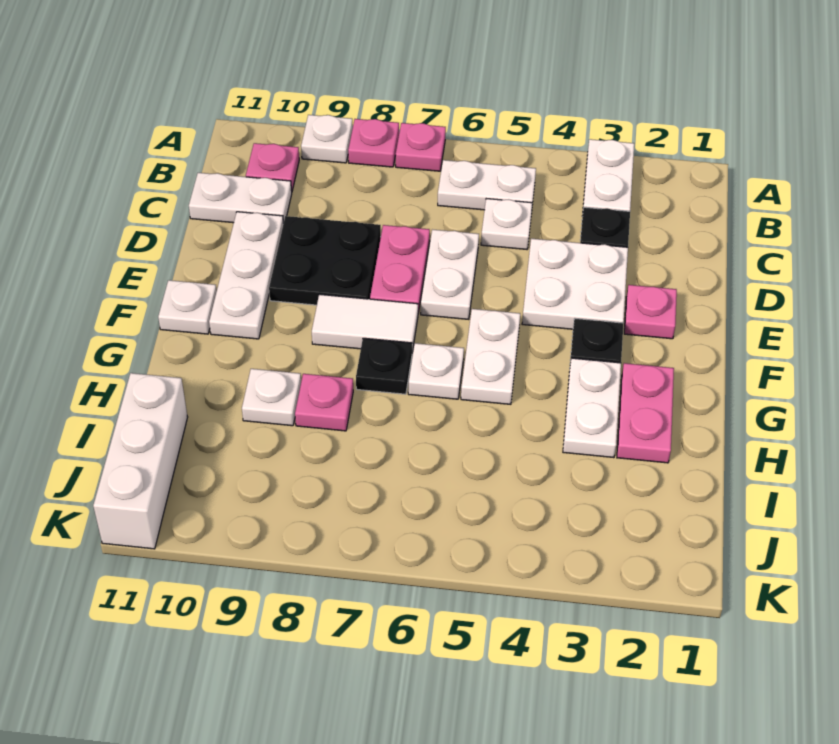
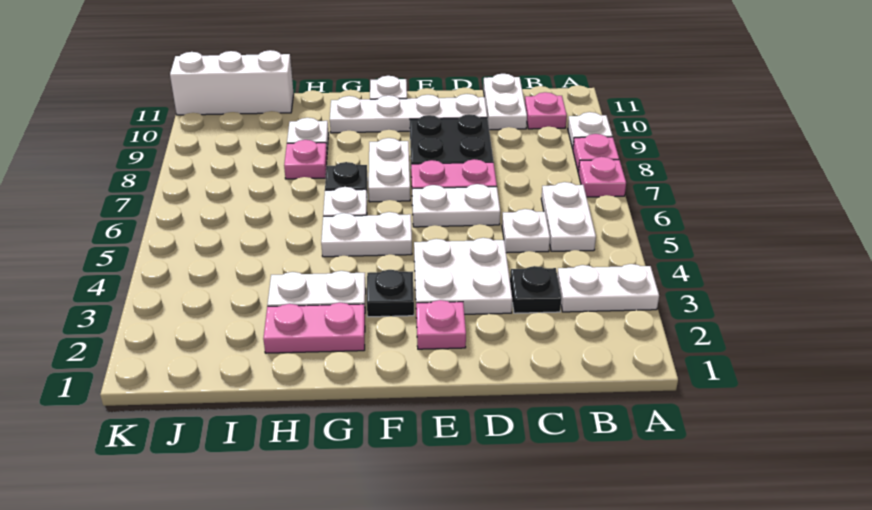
white 1x3 plate [209,212,283,339] -> white 1x4 plate [330,94,487,133]
white 1x2 tile [312,294,418,352] -> white 1x2 plate [369,138,410,202]

